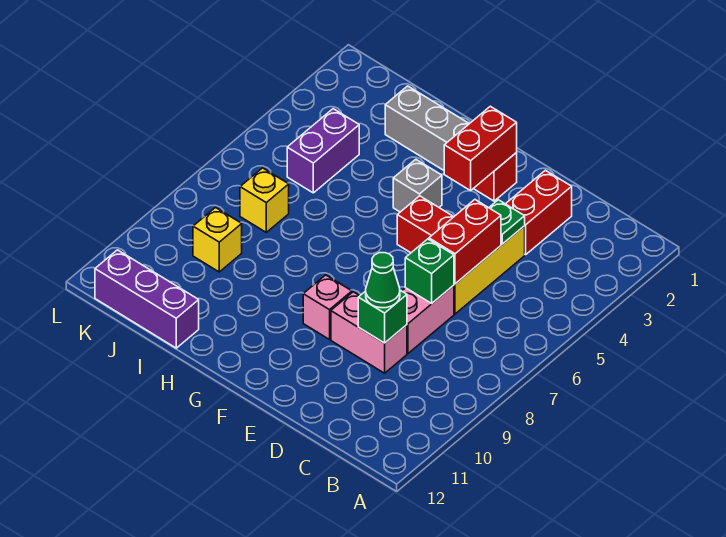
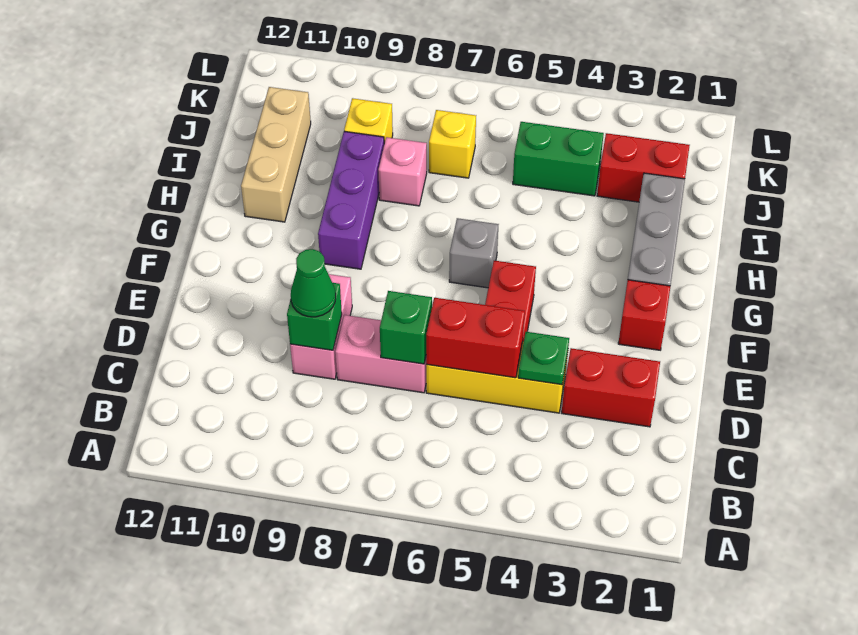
red 1x2 brick [444,106,517,191] -> red 1x2 brick moved to [597,133,690,202]
pink 1x1 brick [303,275,352,340] -> pink 1x1 brick moved to [378,137,427,206]
grey 1x1 brick [393,159,442,212] -> grey 1x1 brick moved to [449,218,499,288]
none -> tan 1x3 brick [241,87,311,222]
purple 1x3 brick [95,250,199,348] -> purple 1x3 brick moved to [318,131,384,269]
purple 1x2 brick [287,109,359,193] -> green 1x2 brick [513,122,604,196]

